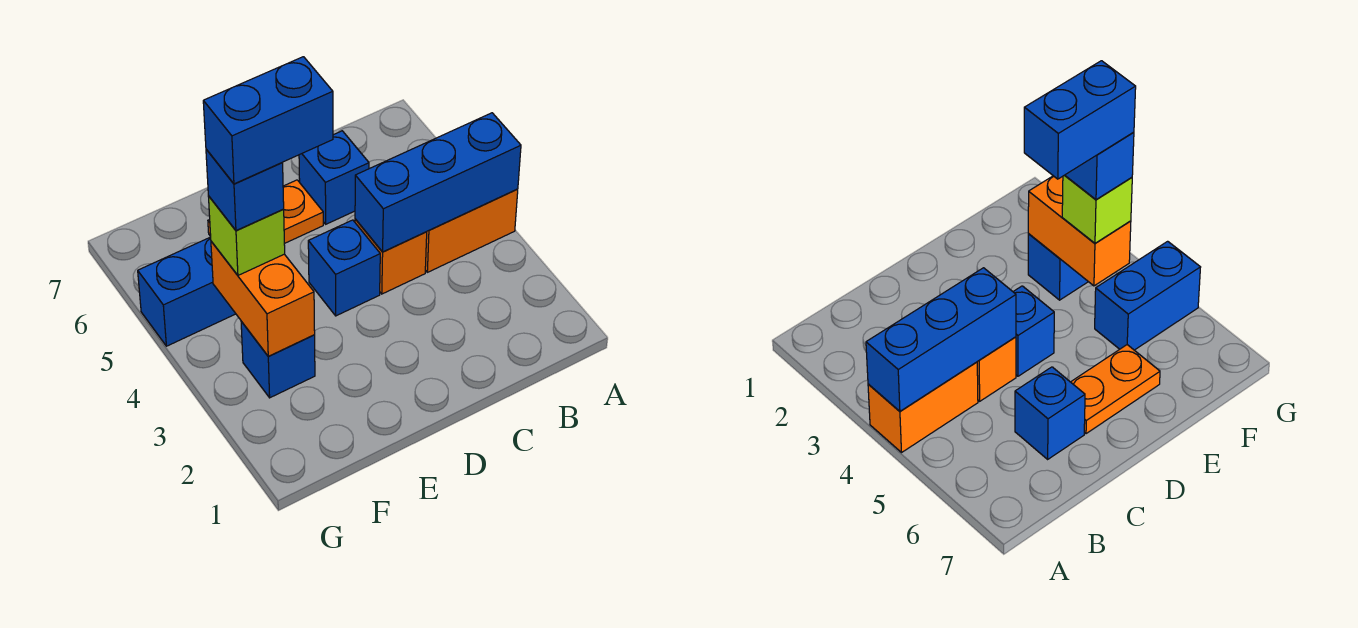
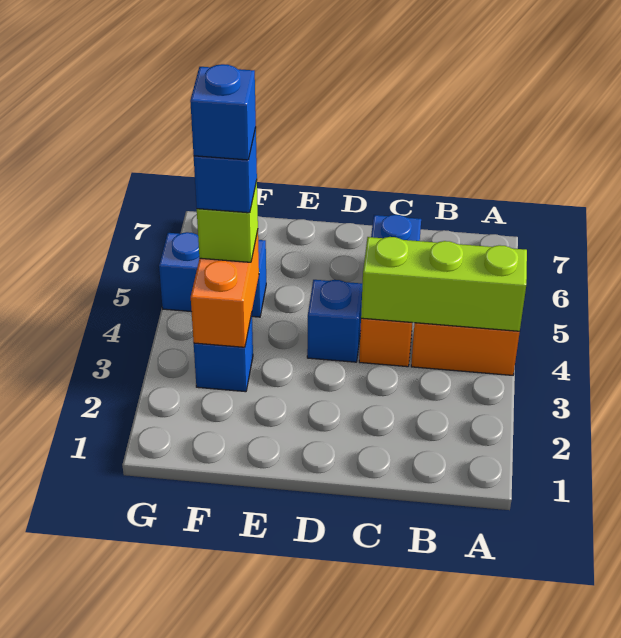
blue 1x3 brick [355,113,521,252] -> lime 1x3 brick [361,237,527,331]
orange 1x2 plate [208,180,323,244] -> none
blue 1x2 brick [203,57,333,184] -> blue 1x1 brick [190,64,256,160]

